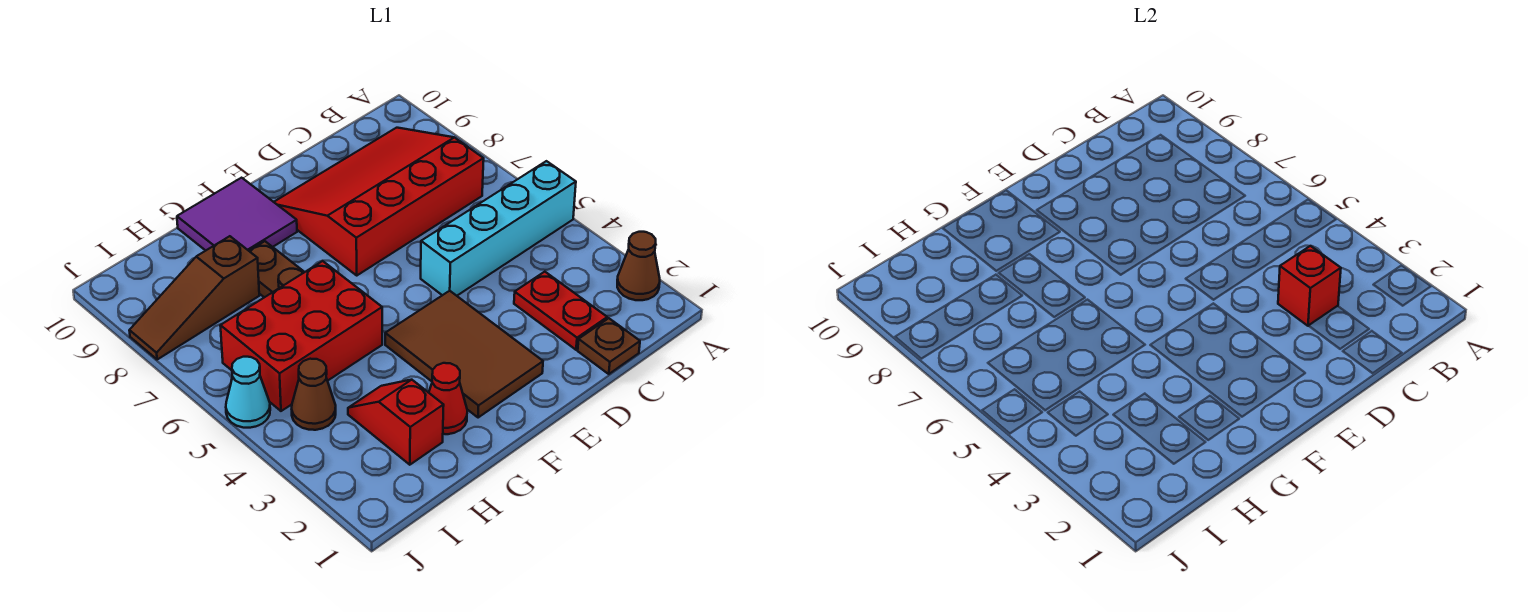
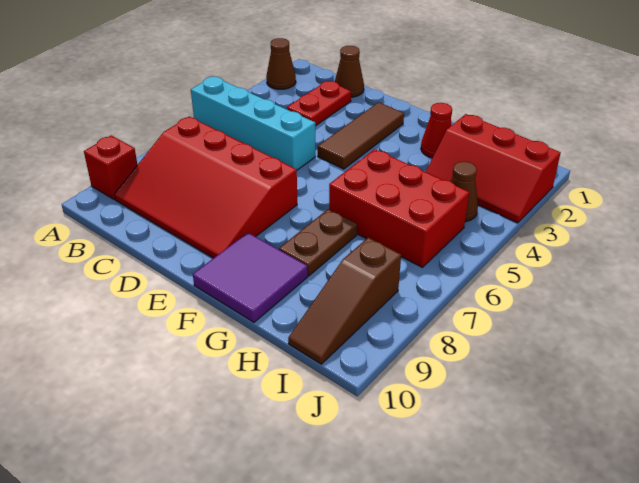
brown 1x1 plate [578,318,640,374] -> brown 1x1 cone [335,46,364,97]
red 1x1 brick [1278,246,1341,326] -> red 1x1 brick moved to [84,136,137,200]
brown 2x3 tile [385,291,543,418] -> brown 1x3 tile [318,102,404,169]
red 1x2 slope [348,380,444,465] -> red 2x3 slope [426,114,561,223]
brown 1x3 slope [129,236,259,360] -> brown 1x3 slope turned to [288,238,401,364]
cyan 1x1 cone [226,357,270,428] -> none

